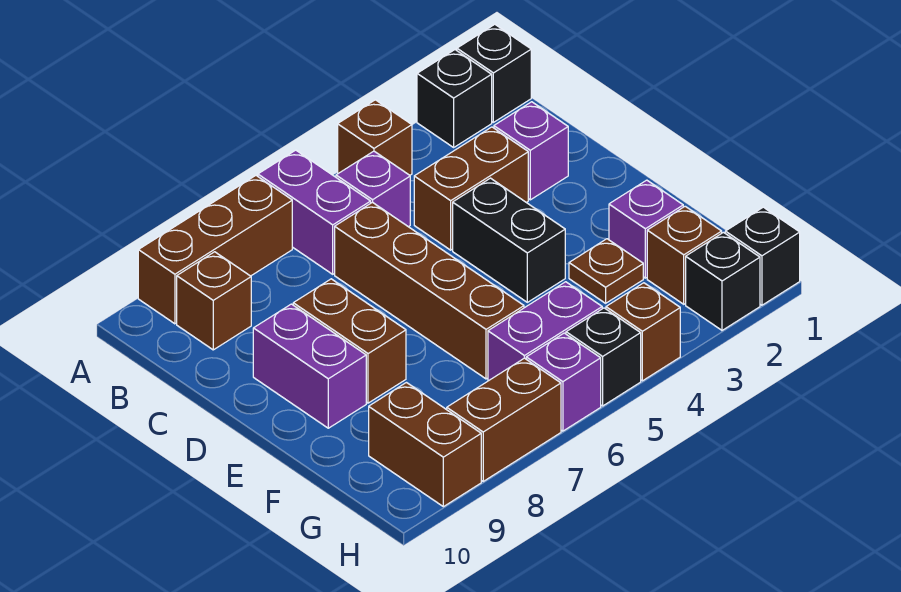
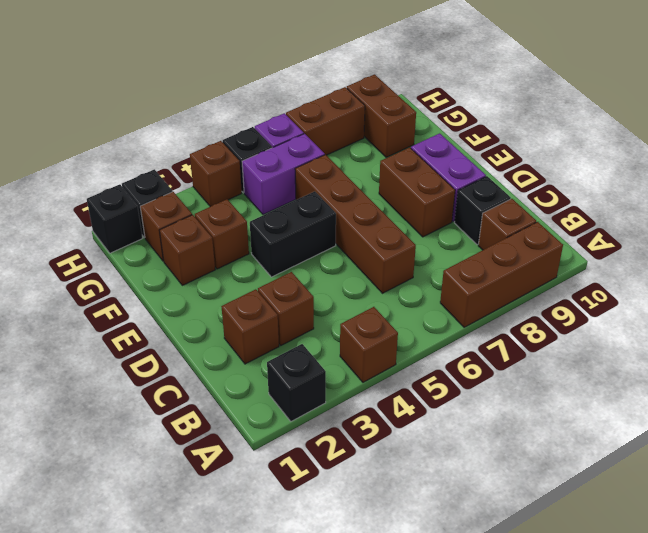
black 1x1 brick [457,24,531,122] -> black 1x1 brick moved to [454,176,511,245]
purple 1x2 brick [258,150,371,274] -> none
purple 1x1 brick [336,151,410,227] -> none
purple 1x1 brick [494,102,568,200] -> brown 1x1 brick [221,289,279,364]
brown 1x2 brick [414,127,528,250] -> brown 1x1 brick [258,272,314,345]
black 1x2 brick [453,178,565,302] -> black 1x2 brick turned to [250,191,336,277]
purple 1x1 brick [609,180,683,278] -> brown 1x1 brick [160,215,215,285]
brown 1x1 plate [569,239,643,303] -> brown 1x1 brick [195,199,249,269]

